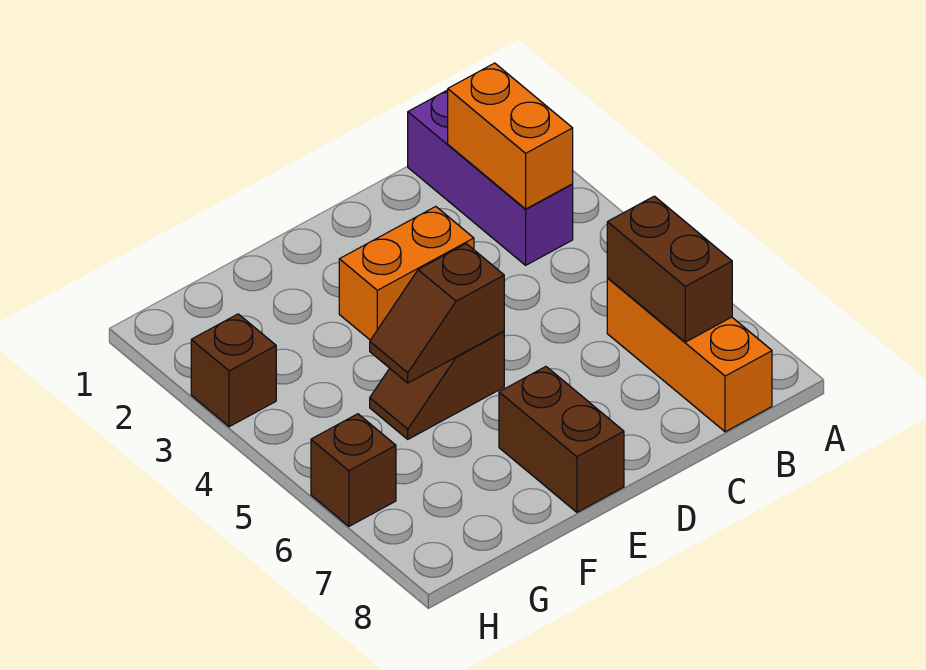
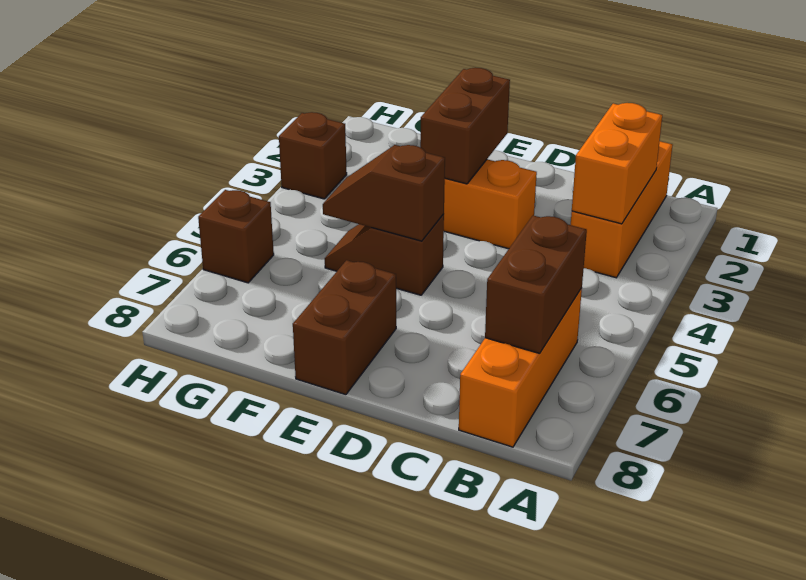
purple 1x3 brick [408,90,573,265] -> orange 1x3 brick [571,141,673,278]
none -> brown 1x2 brick [420,68,510,184]

